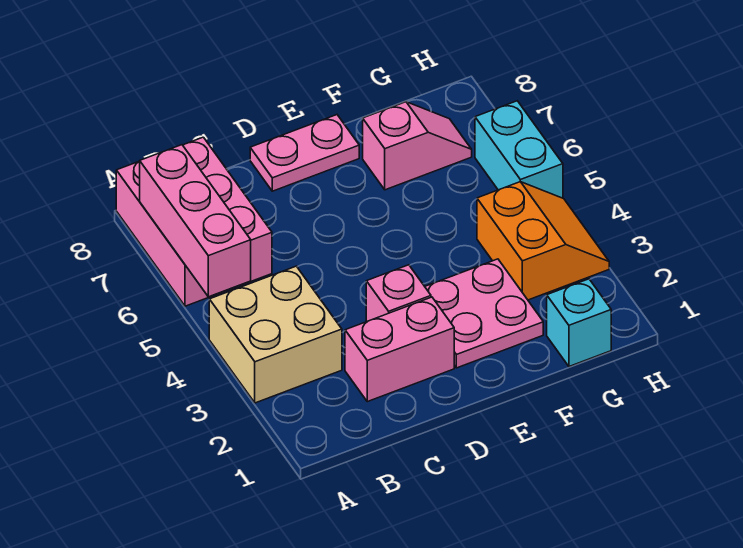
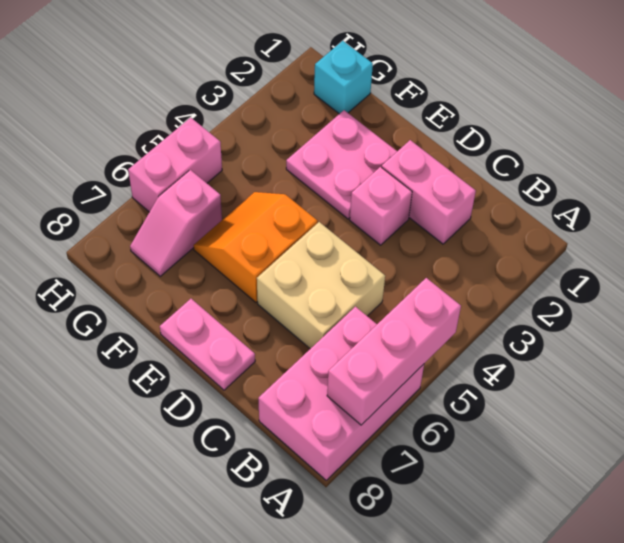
tan 2x2 brick [209,266,342,403] -> tan 2x2 brick moved to [257,222,385,349]
pink 1x2 slope [363,102,472,190] -> pink 1x2 slope turned to [130,170,222,276]
orange 2x2 slope [477,182,609,300] -> orange 2x2 slope moved to [193,192,318,302]
cyan 1x2 brick [475,101,563,198] -> pink 1x2 brick [128,118,222,212]

